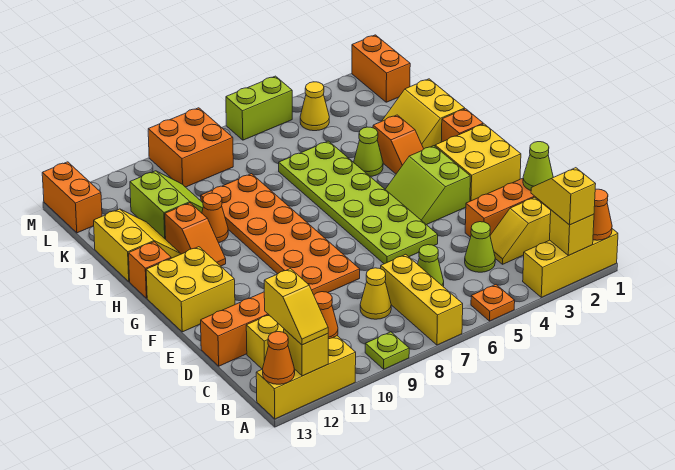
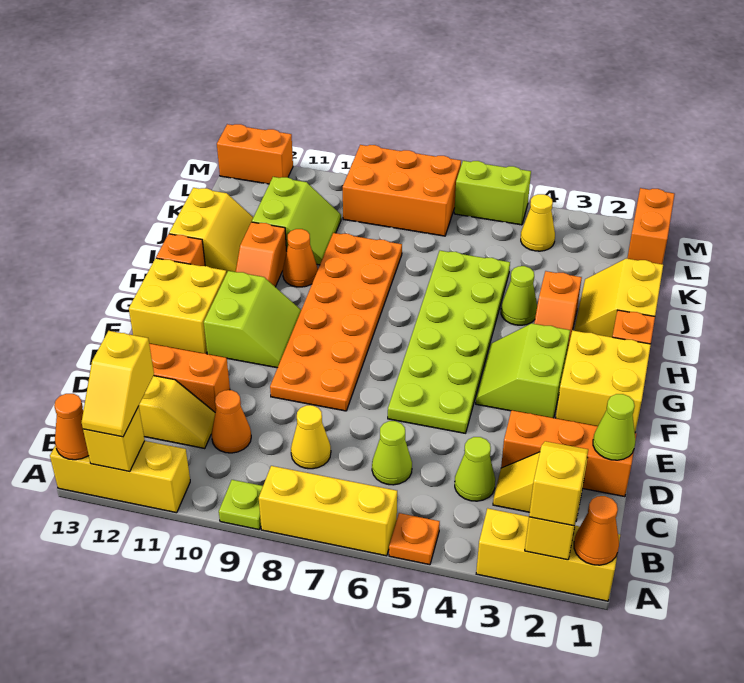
yellow 1x3 brick [381,254,463,345] -> yellow 1x3 brick turned to [259,466,397,556]
none -> lime 2x2 slope [204,271,301,368]
orange 2x2 brick [148,108,233,187] -> orange 2x3 brick [343,145,461,236]
orange 1x2 brick [42,162,102,233] -> orange 1x2 brick turned to [217,124,293,184]

